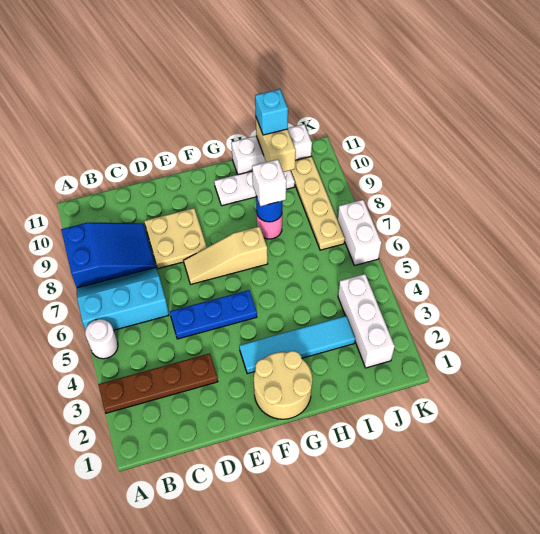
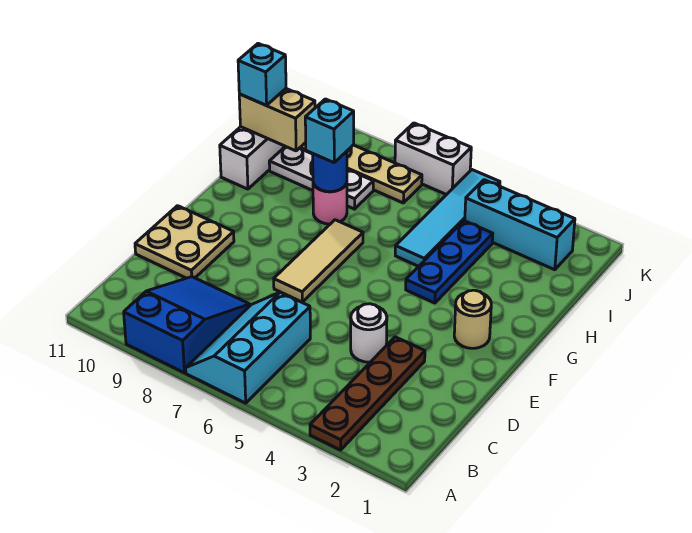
white 1x1 round brick [85,319,118,359] -> white 1x1 round brick moved to [351,304,387,362]
blue 1x3 plate [170,290,257,339] -> blue 1x3 plate moved to [406,221,493,303]
tan 2x2 plate [144,208,207,269] -> tan 2x2 plate moved to [135,206,234,278]
tan 1x3 slope [184,226,268,284] -> tan 1x3 tile [274,220,363,302]
tan 2x2 round brick [254,351,312,419] -> tan 1x1 round brick [454,290,491,348]
cyan 1x4 tile [239,316,355,374] -> cyan 1x4 tile moved to [395,170,500,266]
white 1x3 plate [214,171,295,206] -> white 1x3 plate turned to [269,146,373,209]
white 1x1 brick [252,159,286,206] -> cyan 1x1 brick [305,99,354,163]
white 1x3 brick [338,274,395,368] -> cyan 1x3 brick [465,180,575,270]

